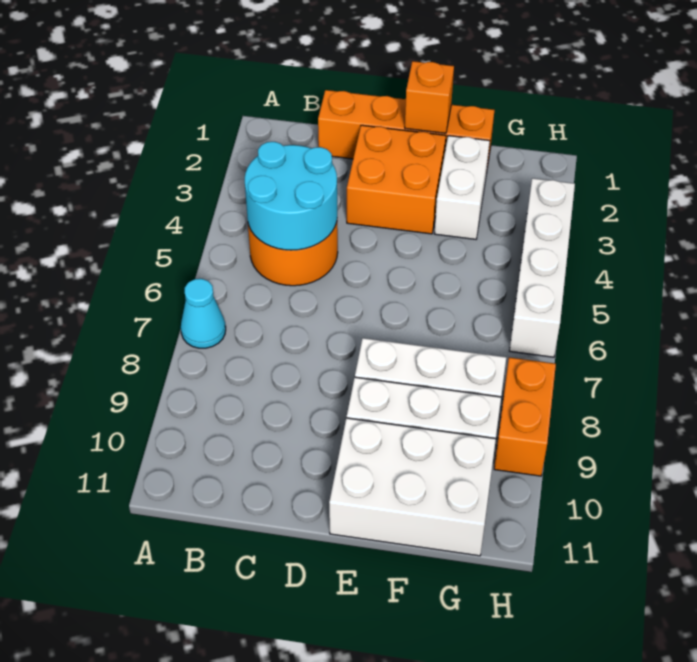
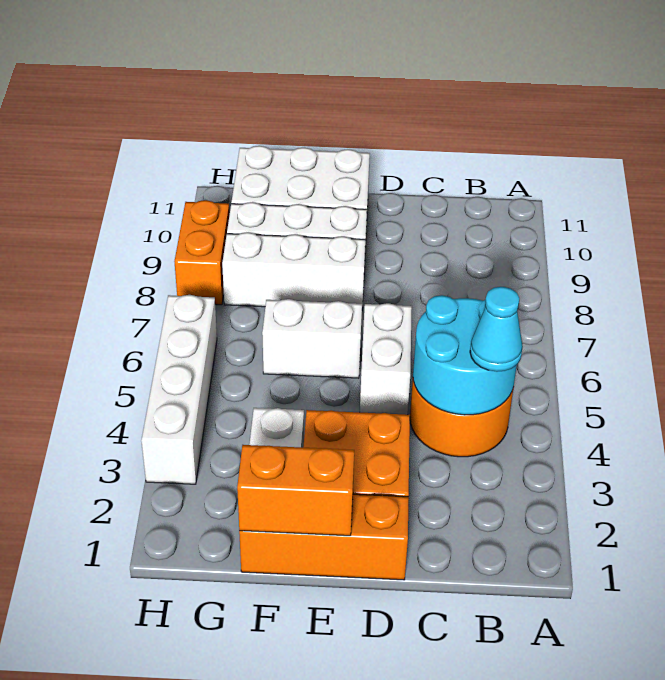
cyan 1x1 cone [181,279,226,348] -> cyan 1x1 cone moved to [470,287,523,372]
orange 1x4 brick [318,90,494,168] -> orange 1x3 brick [239,494,409,580]
none -> white 1x2 brick [360,303,412,415]
orange 1x1 brick [405,61,454,133] -> orange 1x2 brick [237,445,354,536]
none -> white 1x2 brick [262,299,362,378]

